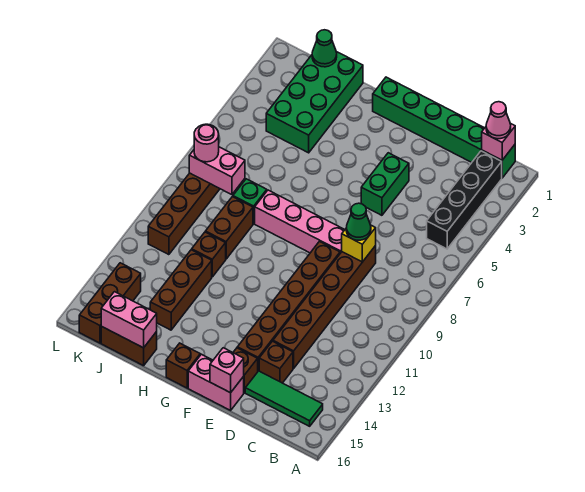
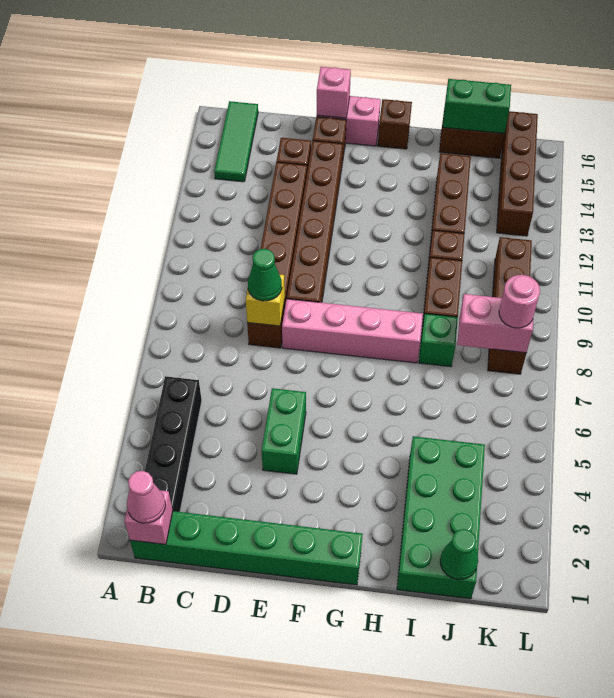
green 1x3 tile [245,371,323,426] -> green 1x3 tile turned to [214,101,258,182]
pink 1x2 brick [101,292,157,348] -> green 1x2 brick [443,79,511,133]
brown 1x3 brick [79,263,141,343] -> brown 1x4 brick [497,111,538,236]

